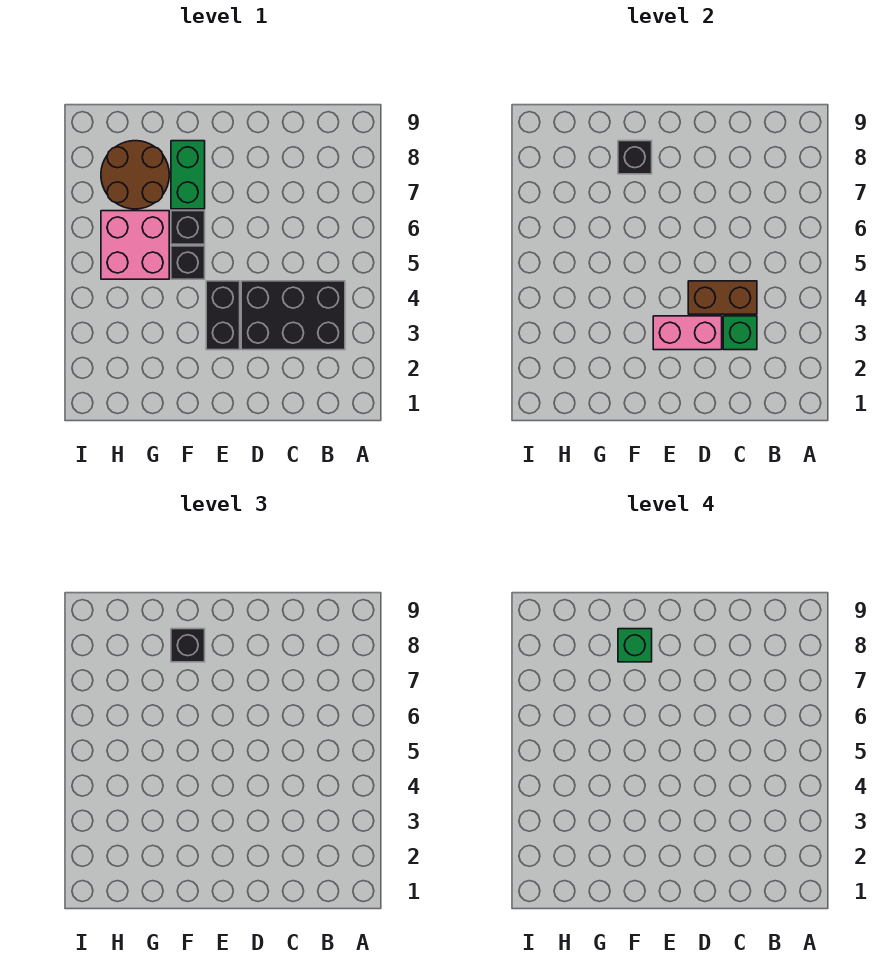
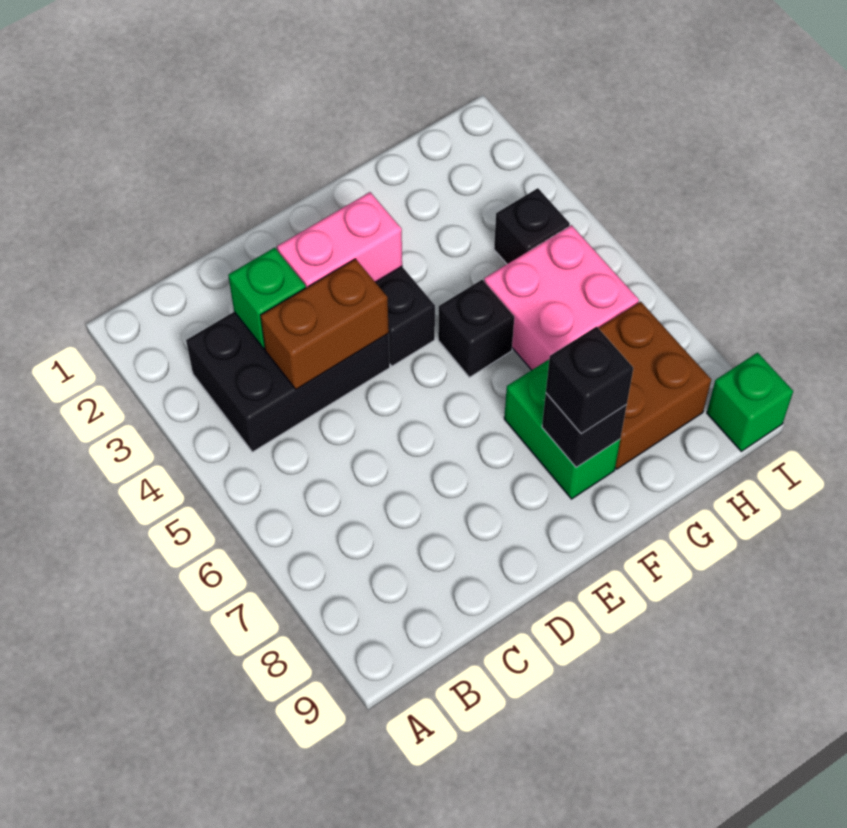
black 1x1 brick [171,211,205,244] -> black 1x1 brick moved to [494,188,570,264]
green 1x1 brick [618,629,652,662] -> green 1x1 brick moved to [707,353,793,451]
brown 2x2 round brick [101,141,169,209] -> brown 2x2 brick [599,302,711,469]

